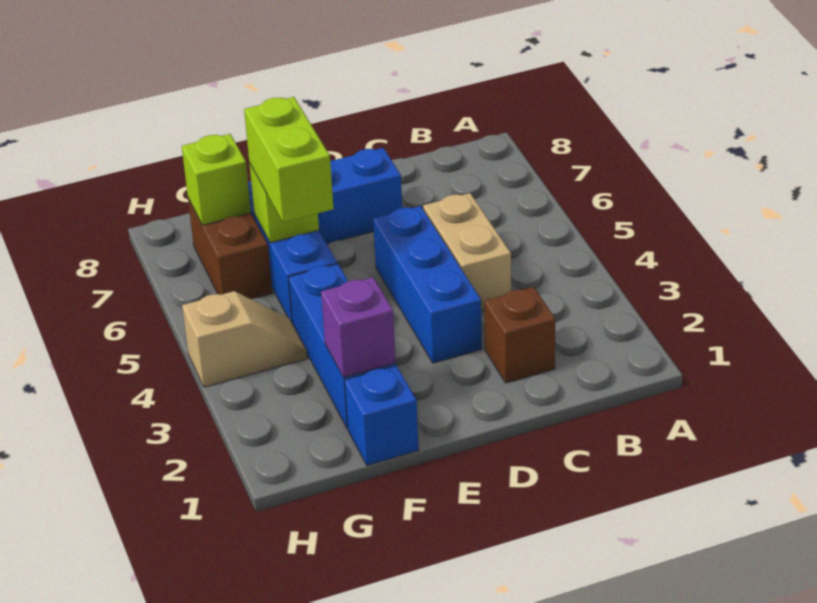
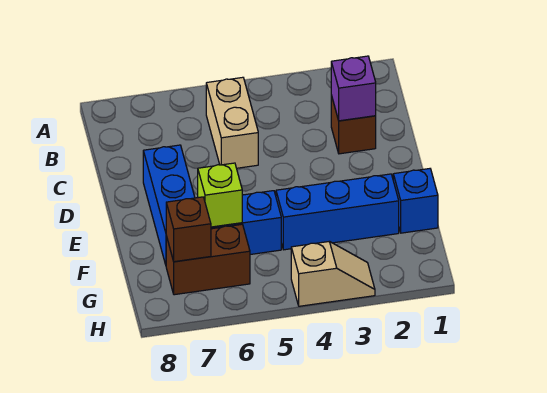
tan 1x2 brick [423,193,511,311] -> tan 1x2 brick turned to [206,77,258,168]
blue 1x3 brick [373,206,482,363] -> none
purple 1x1 brick [321,277,396,377] -> purple 1x1 brick moved to [331,56,376,121]
lime 1x2 brick [244,97,334,222] -> none
tan 1x2 slope [182,291,307,387] -> tan 1x2 slope turned to [291,241,375,306]
lime 1x1 brick [182,134,251,225] -> brown 1x1 brick [166,197,211,262]

